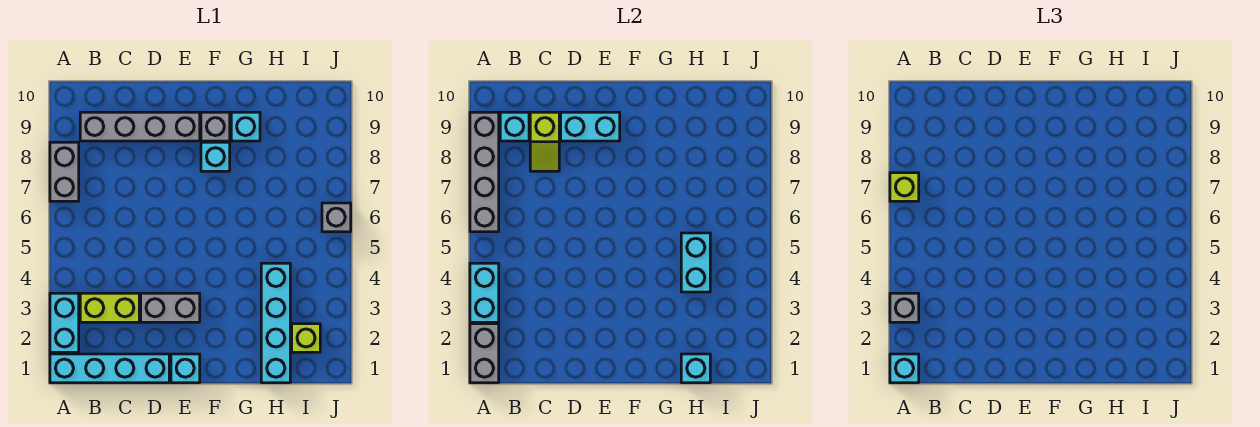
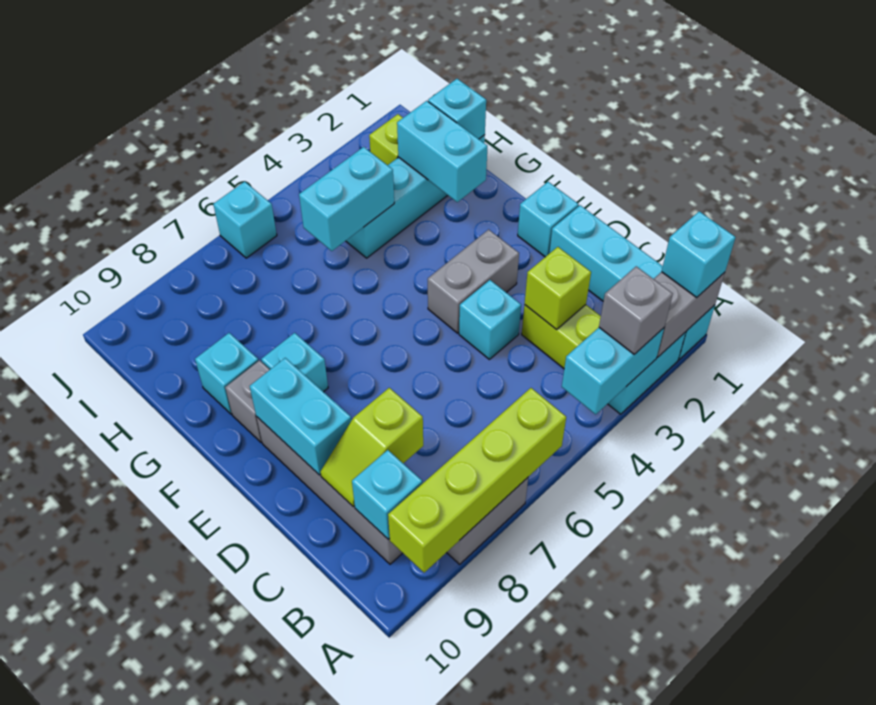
grey 1x4 brick [470,112,499,232] -> lime 1x4 brick [388,388,566,573]
lime 1x1 brick [890,173,919,201] -> lime 1x1 brick moved to [525,247,591,330]
lime 1x2 slope [530,112,559,171] -> lime 1x2 slope turned to [320,388,423,507]
grey 1x2 brick [141,293,200,322] -> grey 1x2 brick turned to [428,229,519,333]
none -> cyan 1x1 brick [459,280,521,359]
none -> cyan 1x2 brick [397,101,487,202]
grey 1x1 brick [322,203,351,232] -> cyan 1x1 brick [213,182,277,258]

